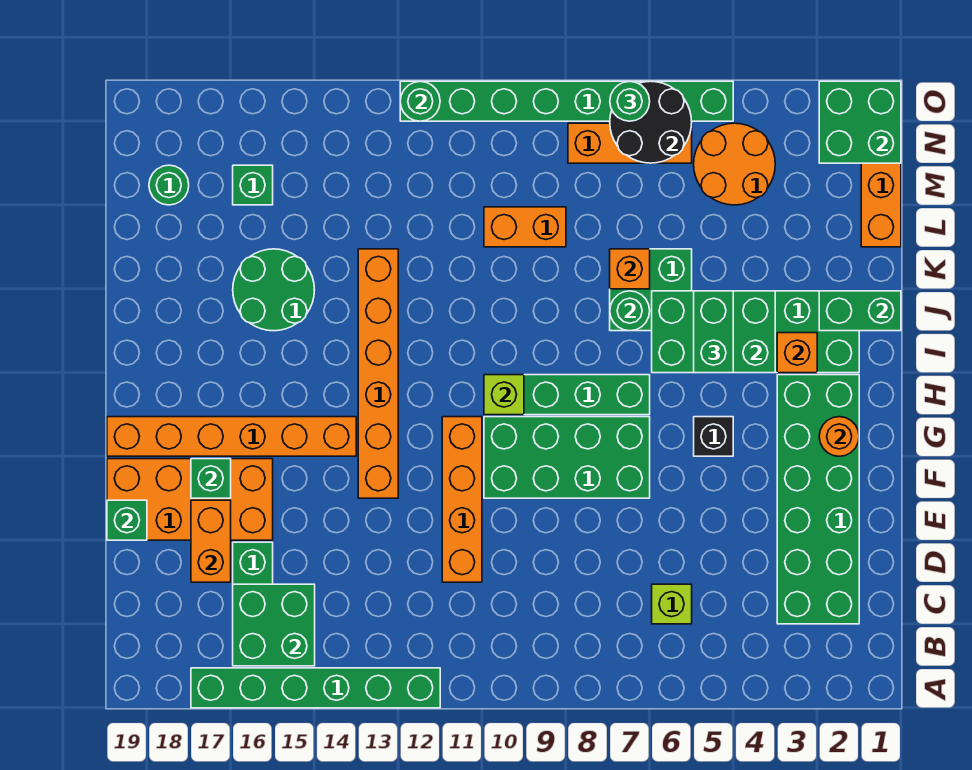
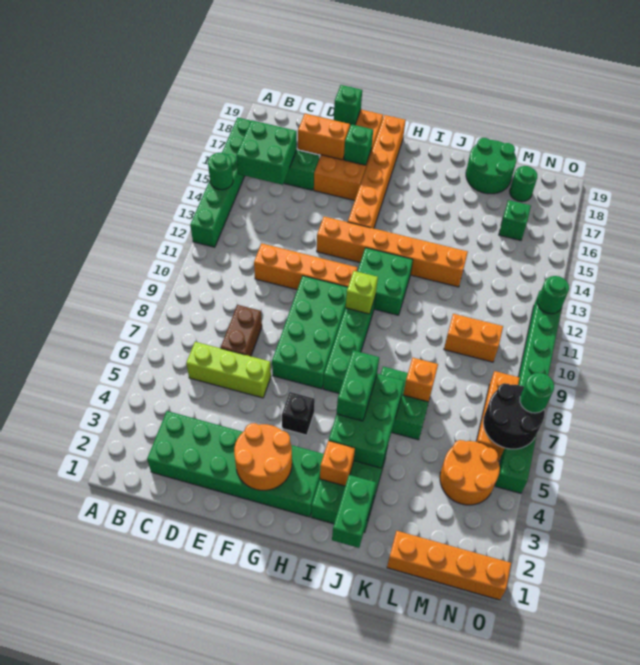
lime 1x1 brick [652,584,692,624] -> lime 1x3 brick [186,342,271,398]
none -> brown 1x2 brick [221,305,262,356]
orange 1x1 round brick [819,417,859,456] -> orange 2x2 round brick [234,423,292,490]
green 1x2 brick [694,291,733,373] -> green 1x2 brick turned to [337,350,379,421]
green 1x1 round brick [610,291,650,331] -> green 1x1 round brick moved to [208,153,233,190]
green 2x2 round brick [233,249,314,331] -> green 2x2 round brick moved to [466,138,516,194]
orange 1x2 brick [484,207,566,247] -> orange 1x2 brick turned to [444,314,503,362]
green 2x2 brick [819,81,901,163] -> green 2x2 brick moved to [357,248,413,315]

